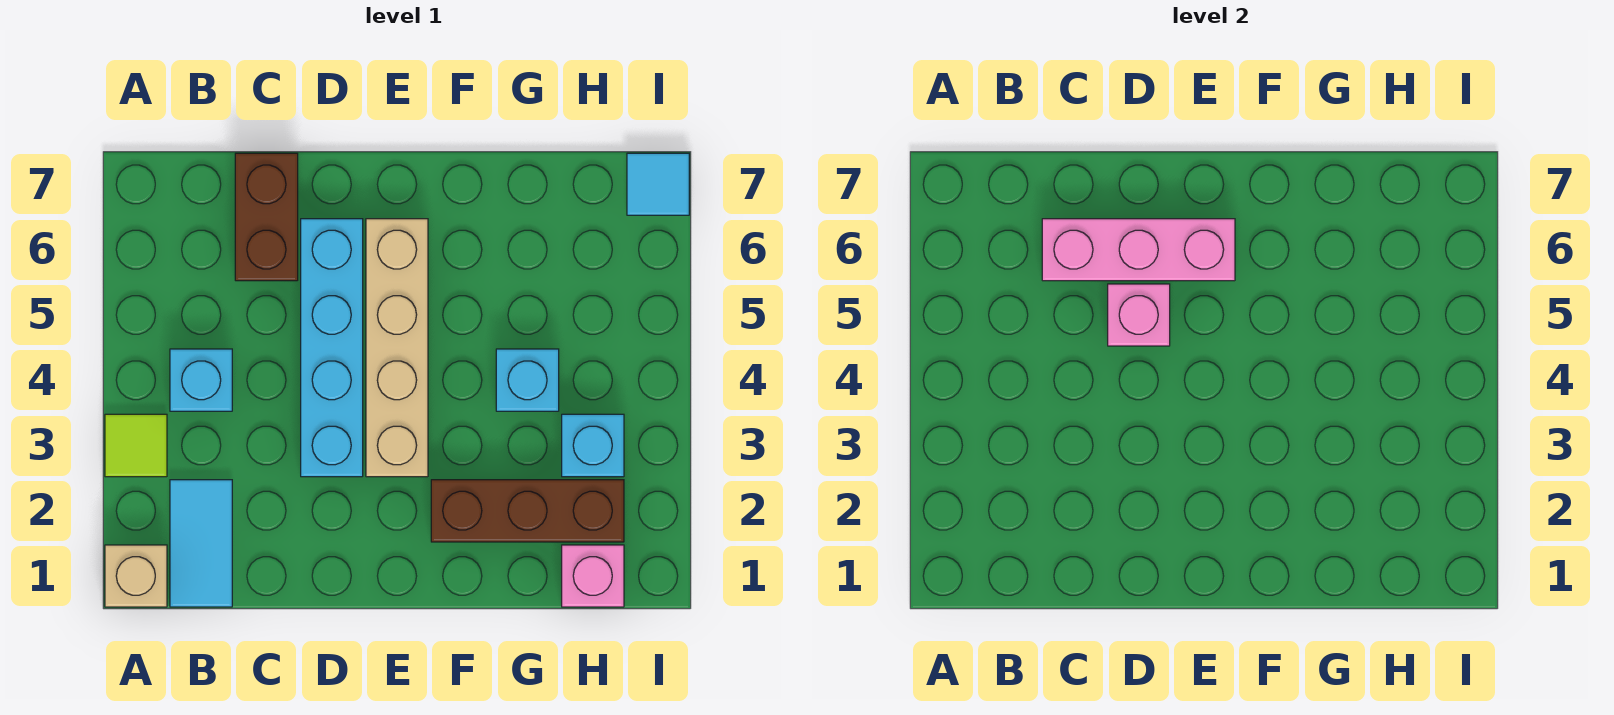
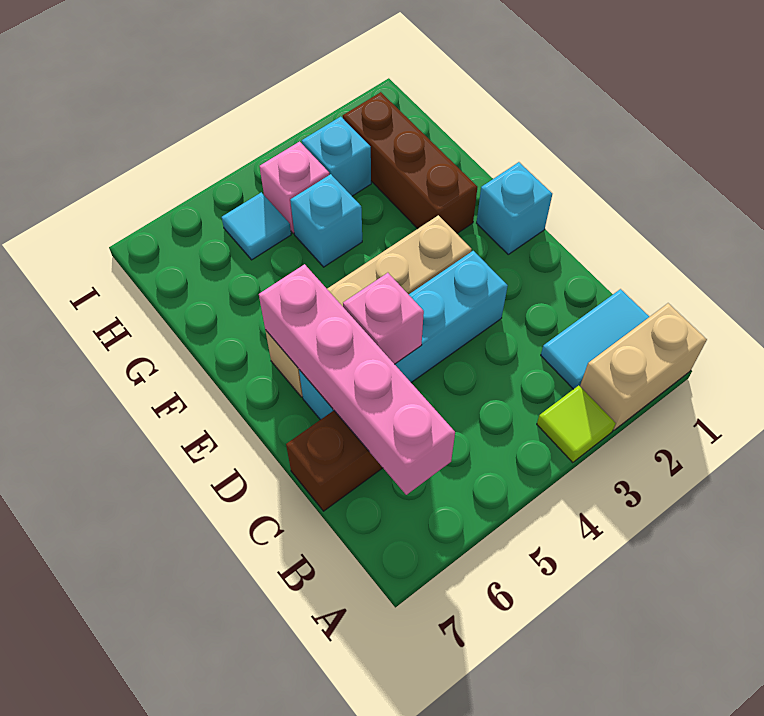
tan 1x1 brick [105,545,167,607] -> tan 1x2 brick [580,303,707,431]
cyan 1x1 brick [170,349,232,411] -> cyan 1x1 brick moved to [477,162,552,254]
pink 1x3 brick [1042,219,1235,281] -> pink 1x4 brick [259,264,455,495]
pink 1x1 brick [562,545,624,607] -> pink 1x1 brick moved to [260,142,329,234]
cyan 1x1 tile [627,153,689,215] -> cyan 1x1 tile moved to [222,192,291,260]

